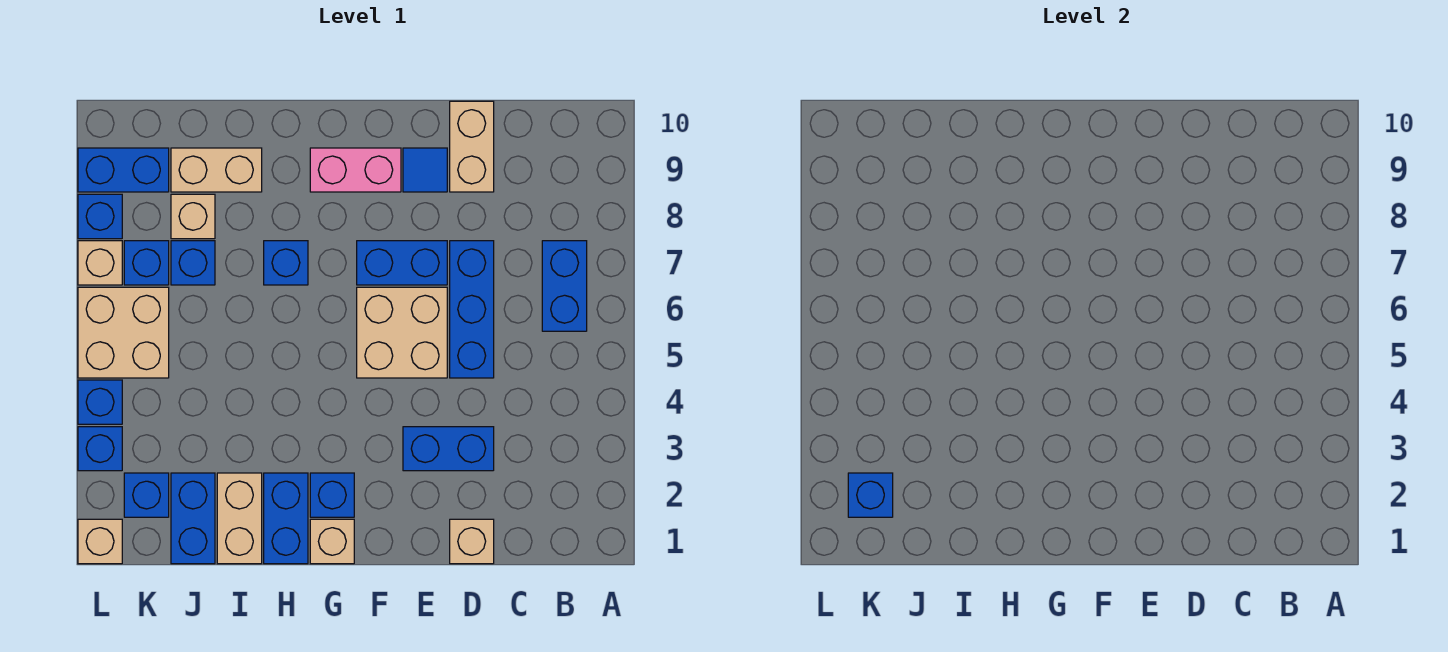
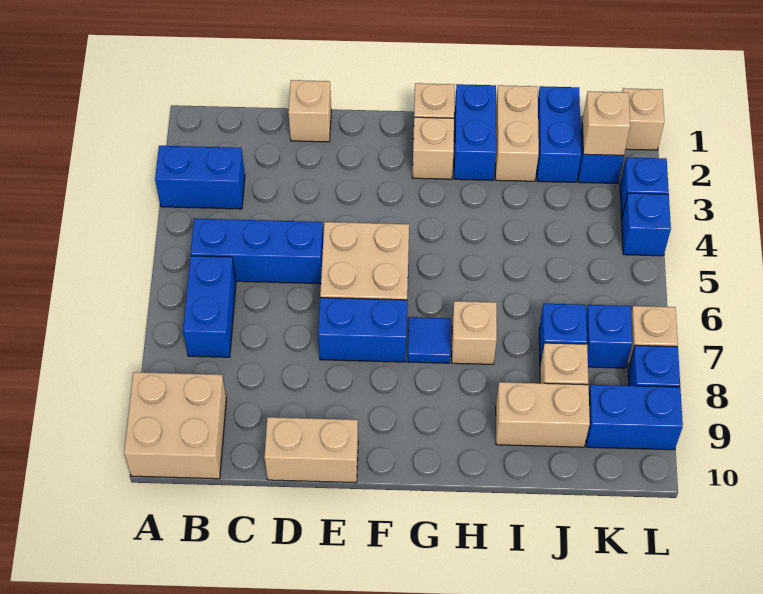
blue 1x2 brick [403,427,494,471] -> blue 1x2 brick moved to [155,146,245,209]
blue 1x3 brick [450,241,494,378] -> blue 1x3 brick turned to [191,219,323,284]
tan 1x2 brick [450,101,494,192] -> tan 1x2 brick turned to [264,417,358,483]
blue 1x1 tile [403,148,447,192] -> blue 1x1 tile moved to [408,317,451,363]
pink 1x2 brick [310,148,401,192] -> none
blue 1x1 brick [310,473,354,517] -> tan 1x1 brick [412,117,454,179]
blue 1x1 brick [264,241,308,285] -> tan 1x1 brick [452,301,497,364]
blue 1x1 brick [848,473,893,517] -> tan 1x1 brick [582,91,630,155]
tan 2x2 brick [78,287,169,378] -> tan 2x2 brick moved to [124,372,226,479]

